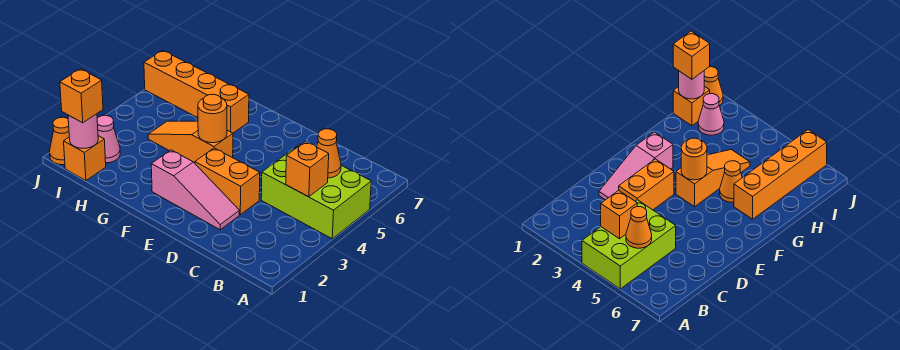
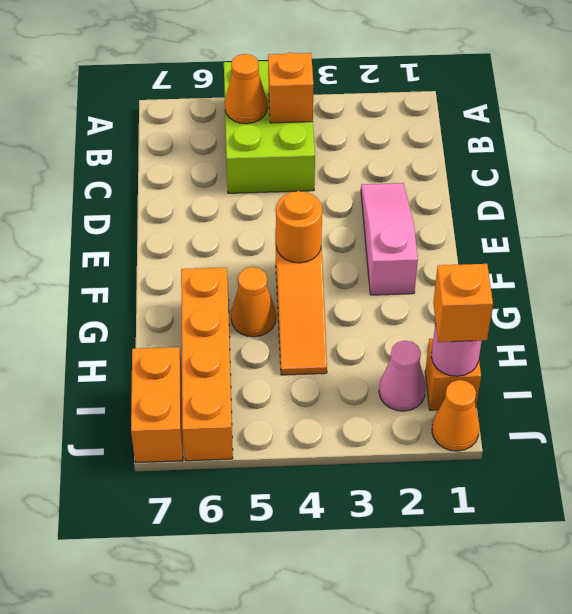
orange 1x2 brick [195,148,260,215] -> orange 1x2 brick moved to [131,347,183,463]

